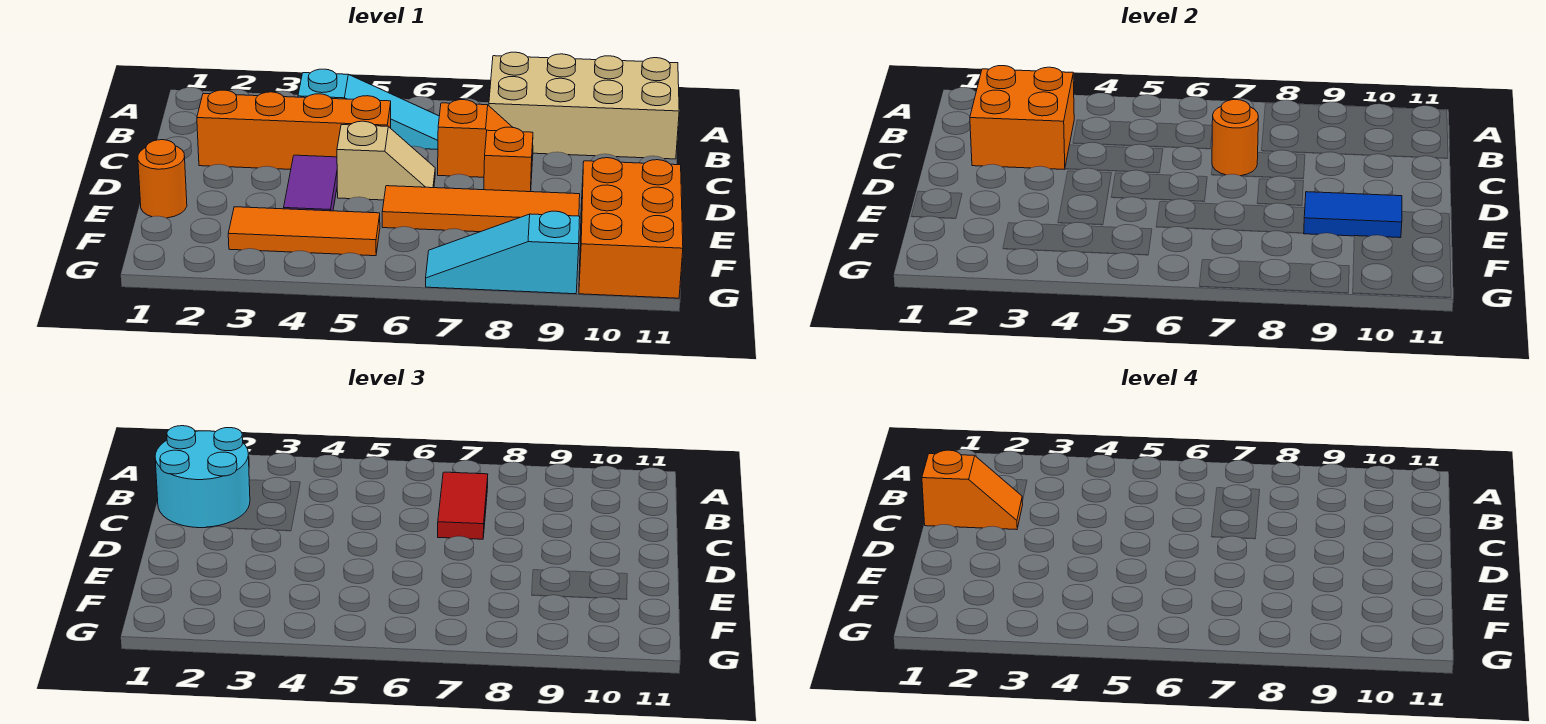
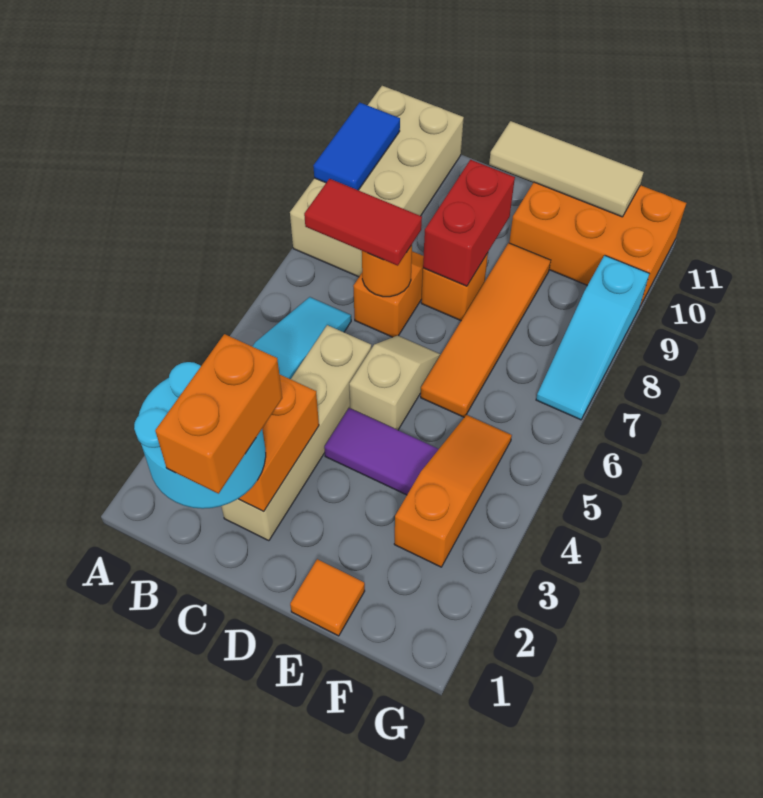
orange 1x2 slope [922,450,1023,530] -> orange 1x2 brick [155,334,282,494]
orange 1x4 brick [197,90,391,169] -> tan 1x4 brick [221,325,371,541]
none -> red 1x2 brick [423,160,515,286]
none -> tan 1x3 tile [489,121,644,217]
orange 1x1 round brick [138,140,187,218] -> orange 1x1 tile [290,559,365,636]
blue 1x2 tile [1304,192,1402,238] -> blue 1x2 tile moved to [313,102,400,190]
orange 1x3 tile [228,207,380,256] -> orange 1x3 slope [394,415,512,567]

